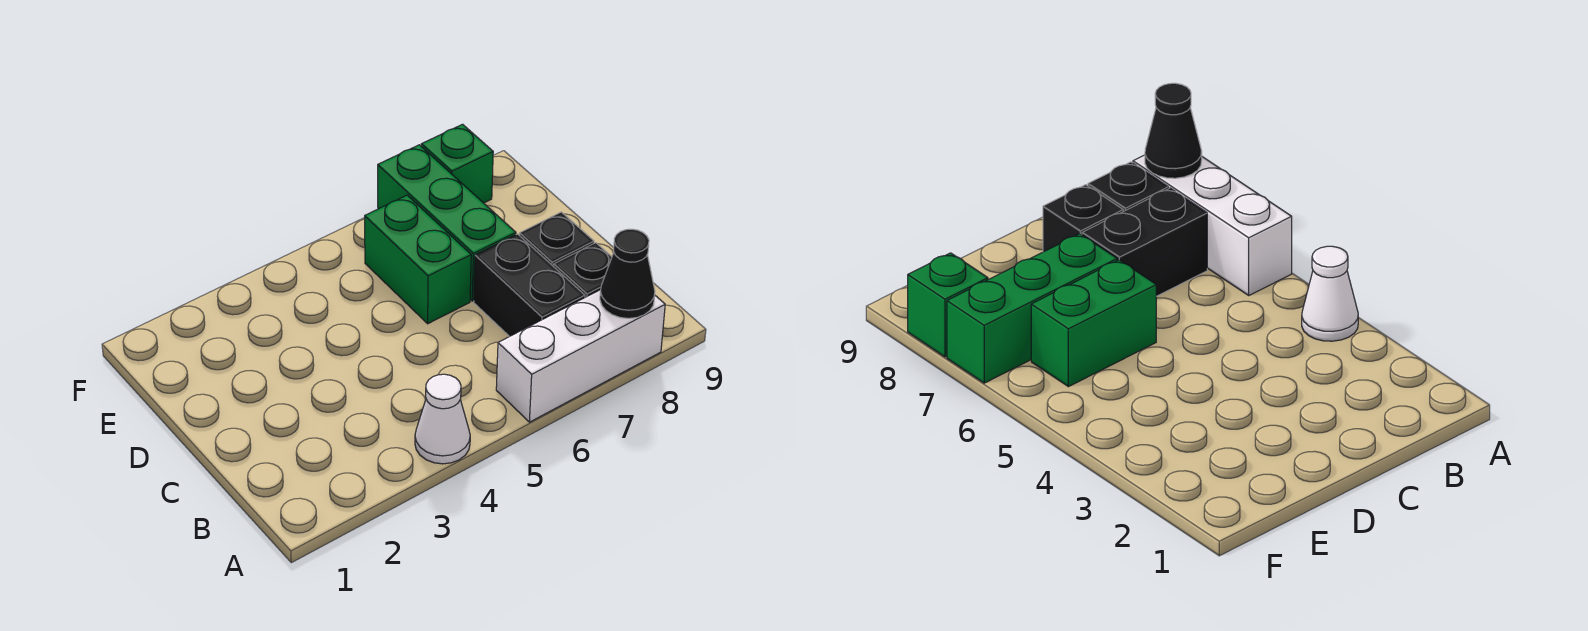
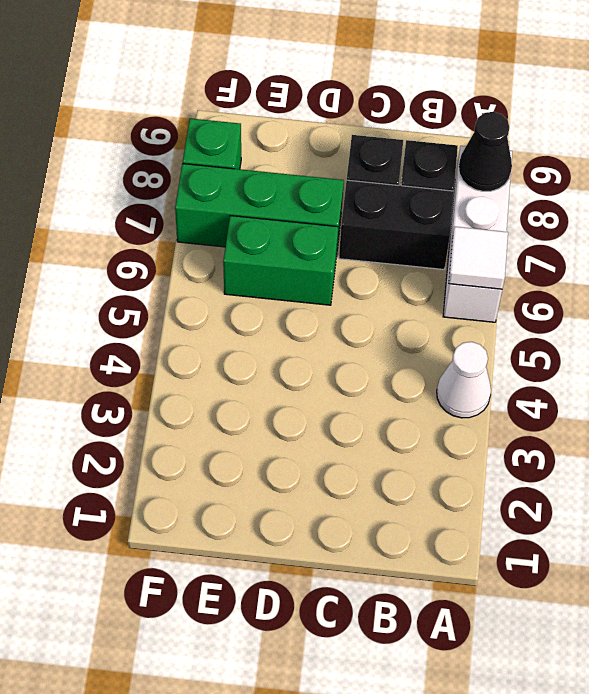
none -> white 1x1 tile [449,227,508,289]

